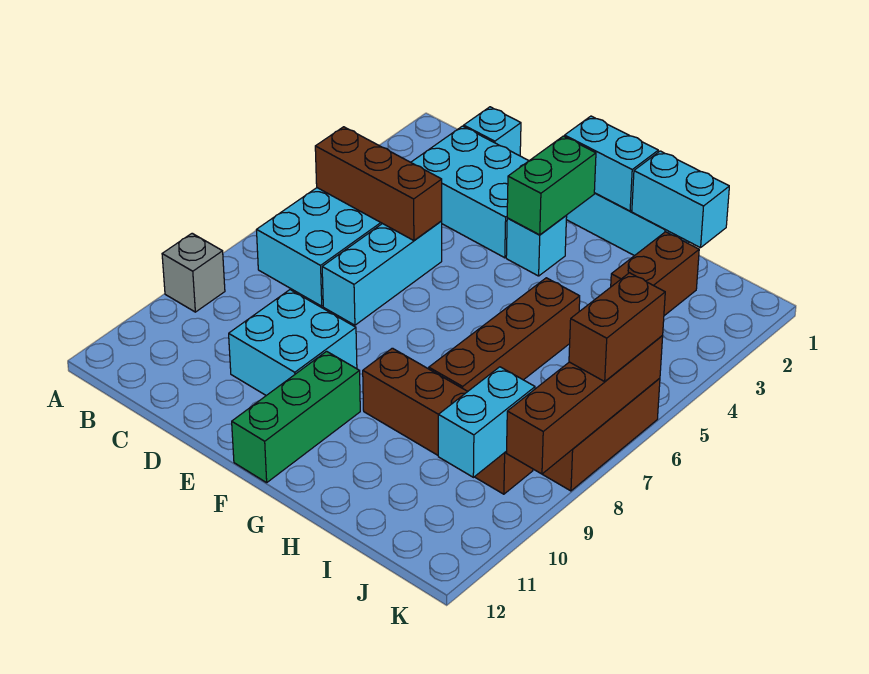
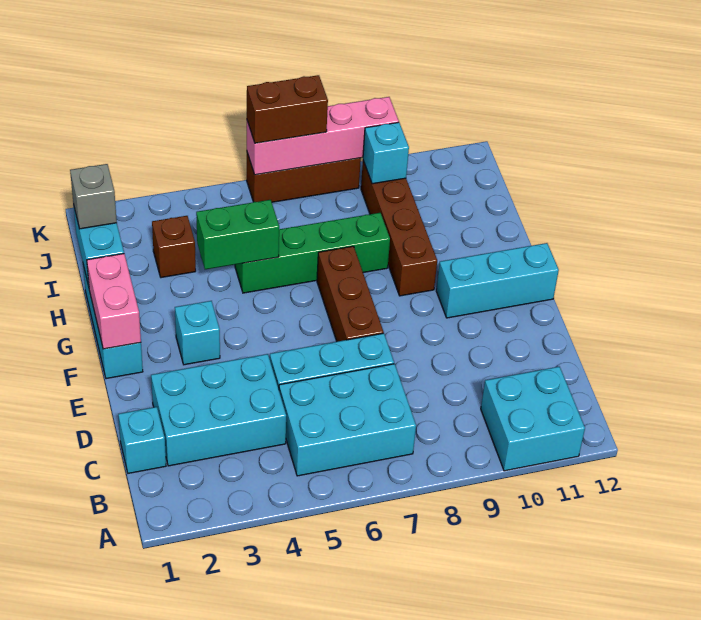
grey 1x1 brick [162,233,225,312] -> grey 1x1 brick moved to [70,164,117,229]
brown 1x3 brick [315,127,442,241] -> brown 1x3 brick moved to [317,246,384,342]
cyan 2x3 brick [411,126,529,258] -> cyan 2x3 brick turned to [151,354,286,466]
cyan 2x2 brick [229,290,357,395] -> cyan 2x2 brick moved to [481,367,585,471]
cyan 1x2 brick [565,116,658,211] -> pink 1x2 brick [87,254,141,349]
green 1x2 brick [507,136,596,235] -> green 1x2 brick moved to [196,200,279,269]
green 1x3 brick [232,351,360,483] -> cyan 1x3 brick [436,243,559,318]
brown 1x4 brick [429,278,580,391] -> green 1x4 brick [235,213,390,293]
brown 1x2 brick [611,232,699,316] -> brown 1x1 brick [152,216,196,278]
cyan 1x2 brick [438,367,535,477] -> cyan 1x1 brick [363,122,409,184]
brown 1x4 brick [507,336,663,474] -> pink 1x4 brick [247,97,399,175]

